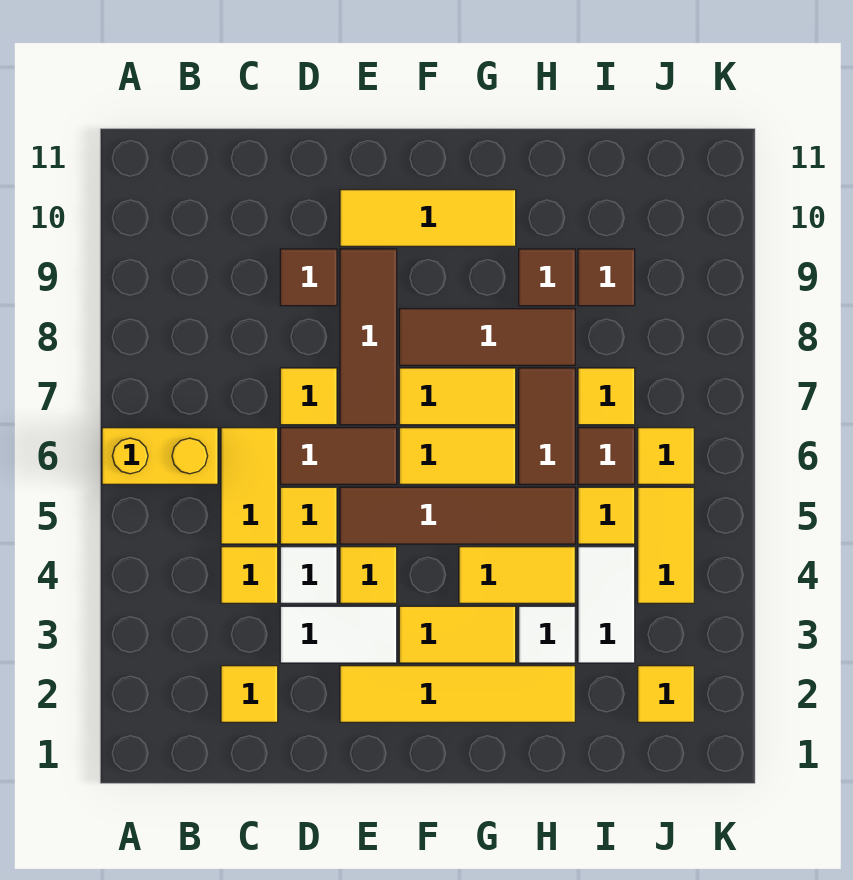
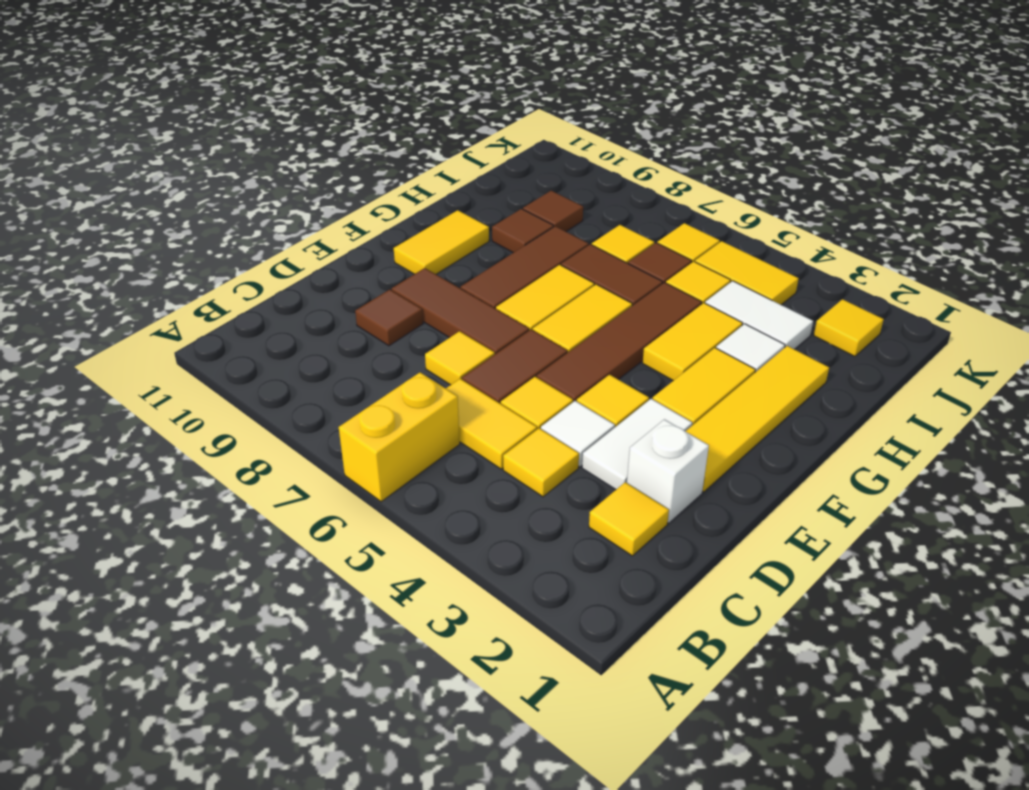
none -> white 1x1 brick [627,419,709,523]
yellow 1x3 tile [340,190,516,246] -> yellow 1x2 tile [394,210,489,274]

